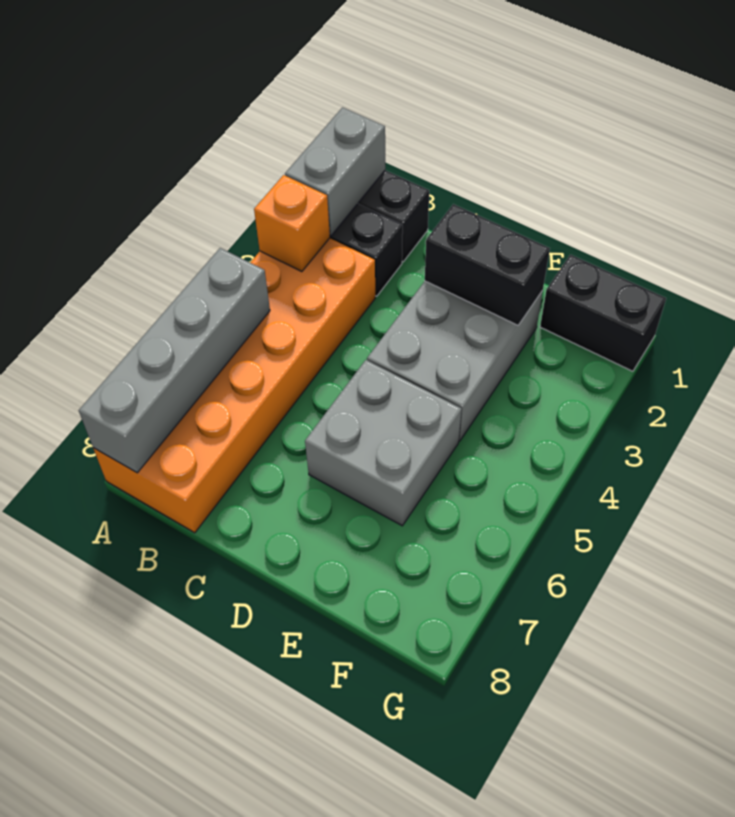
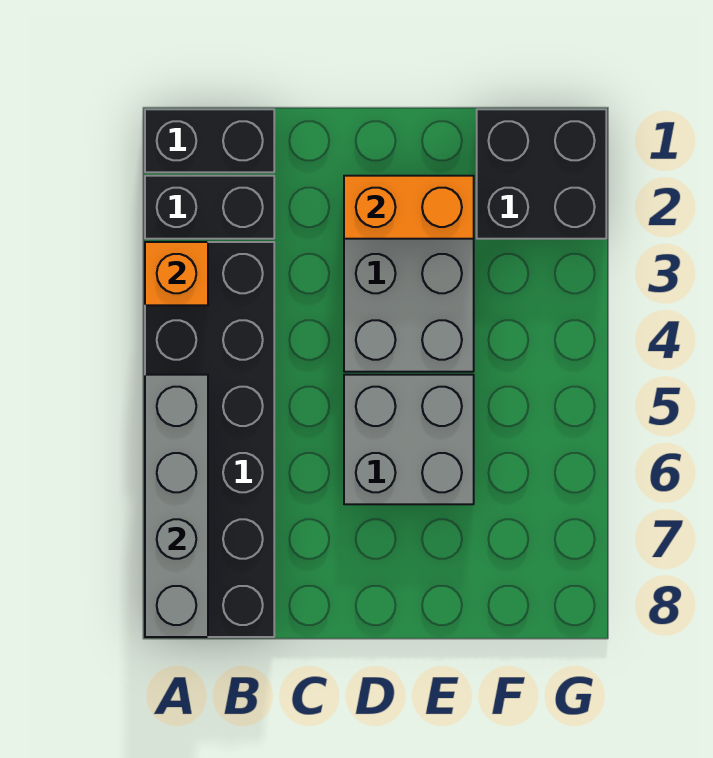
grey 1x2 brick [285,107,385,236] -> none
orange 2x6 brick [93,238,375,533] -> black 2x6 brick [145,242,274,637]
black 1x2 brick [425,204,550,325] -> orange 1x2 brick [344,176,474,239]
black 1x2 brick [540,255,666,371] -> black 2x2 brick [477,109,606,239]

